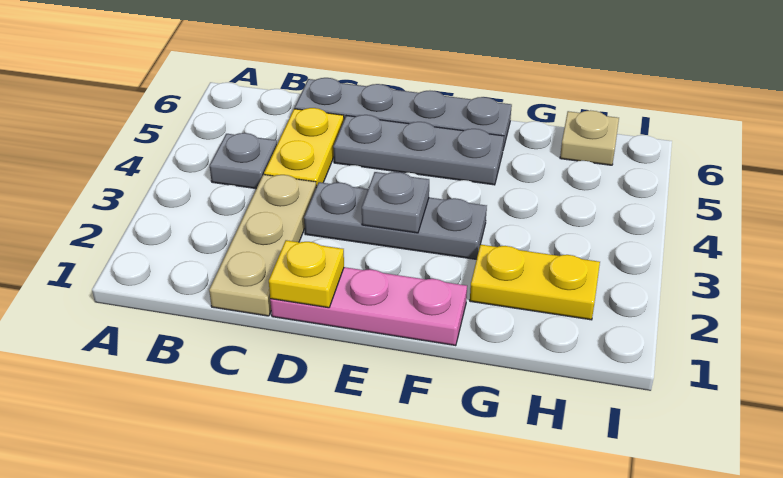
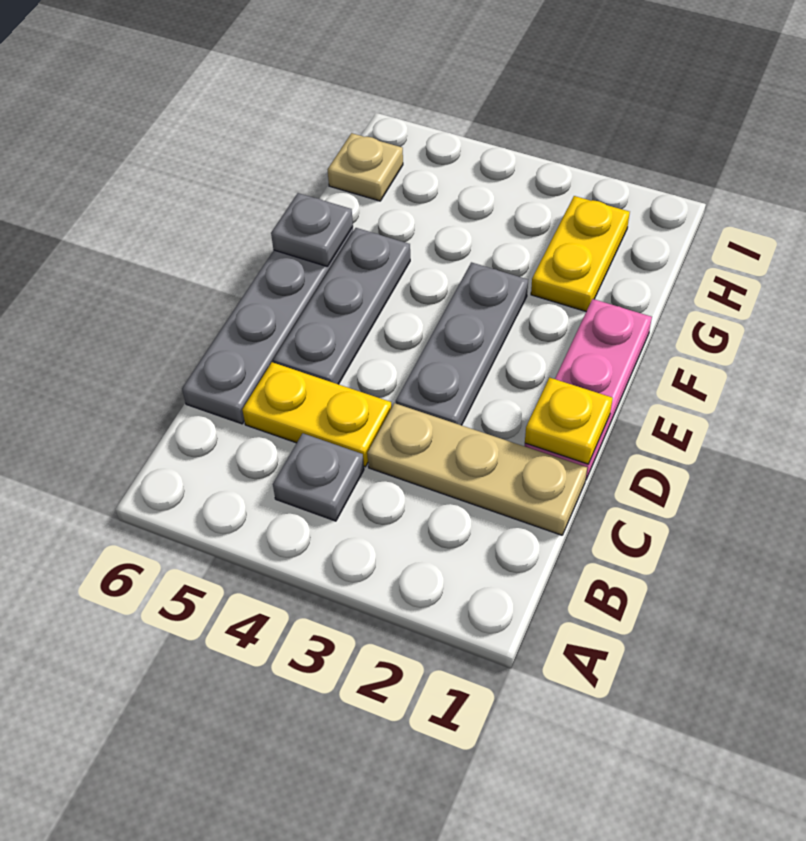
grey 1x1 plate [362,172,429,233] -> grey 1x1 plate moved to [271,193,353,267]

